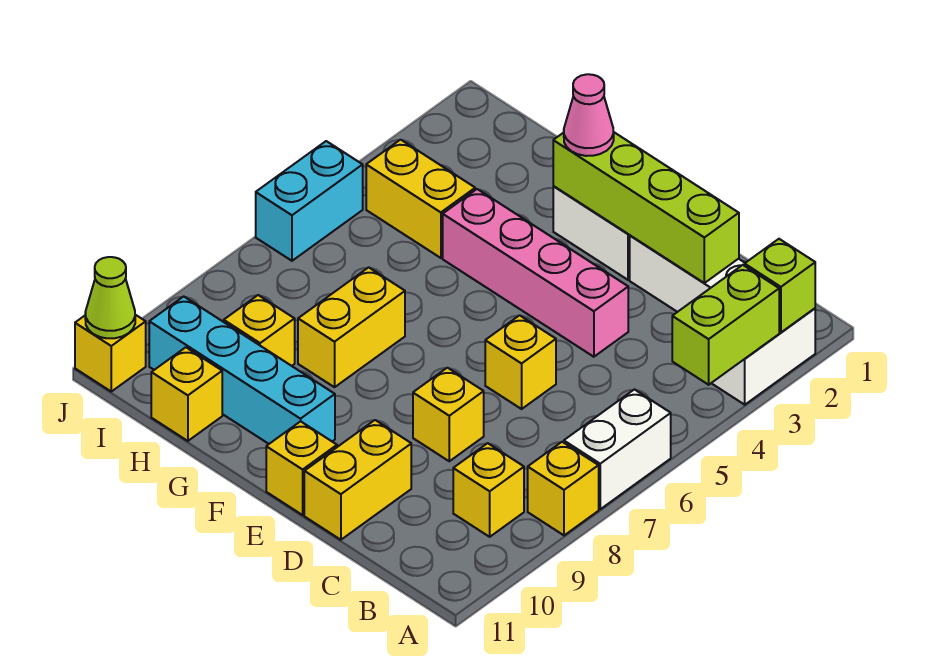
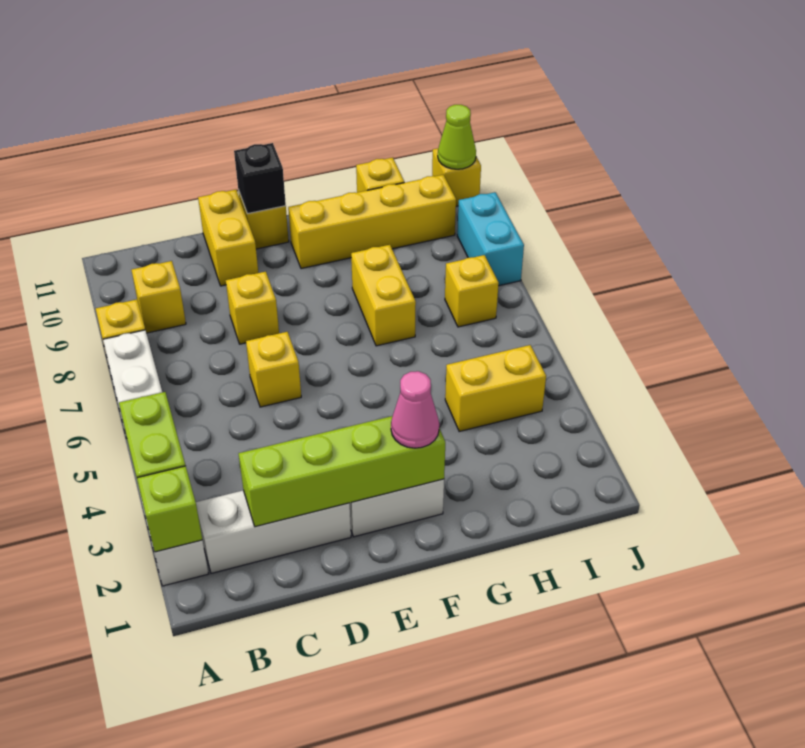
pink 1x4 brick [443,189,628,357] -> none
none -> black 1x1 brick [234,143,286,214]
cyan 1x4 brick [149,296,335,444] -> yellow 1x4 brick [288,175,456,269]
yellow 1x1 brick [224,295,295,366] -> yellow 1x1 brick moved to [445,255,499,327]
cyan 1x2 brick [256,141,363,261] -> cyan 1x2 brick moved to [457,192,524,286]

